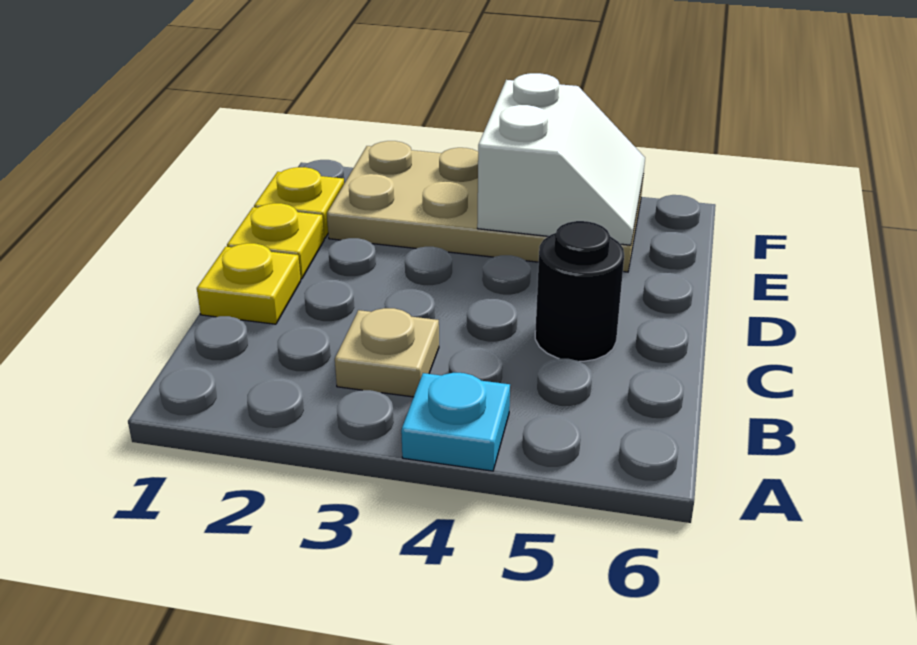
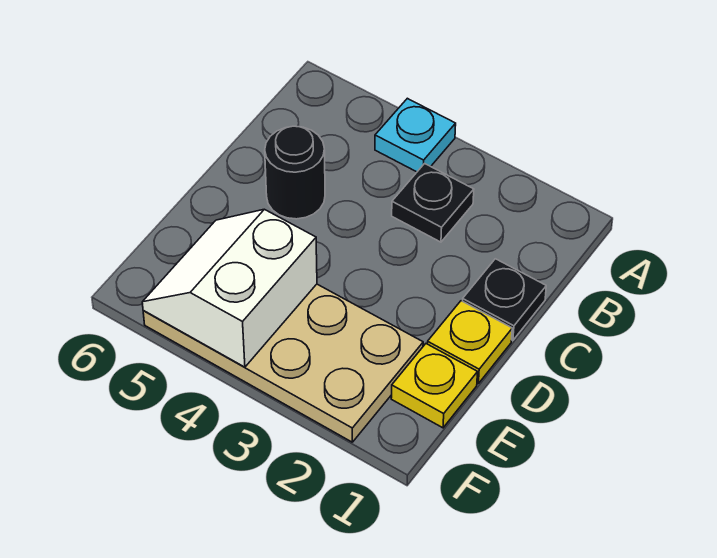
tan 1x1 plate [335,308,439,397] -> black 1x1 plate [392,164,474,242]
yellow 1x1 plate [197,243,301,324] -> black 1x1 plate [463,259,546,340]

